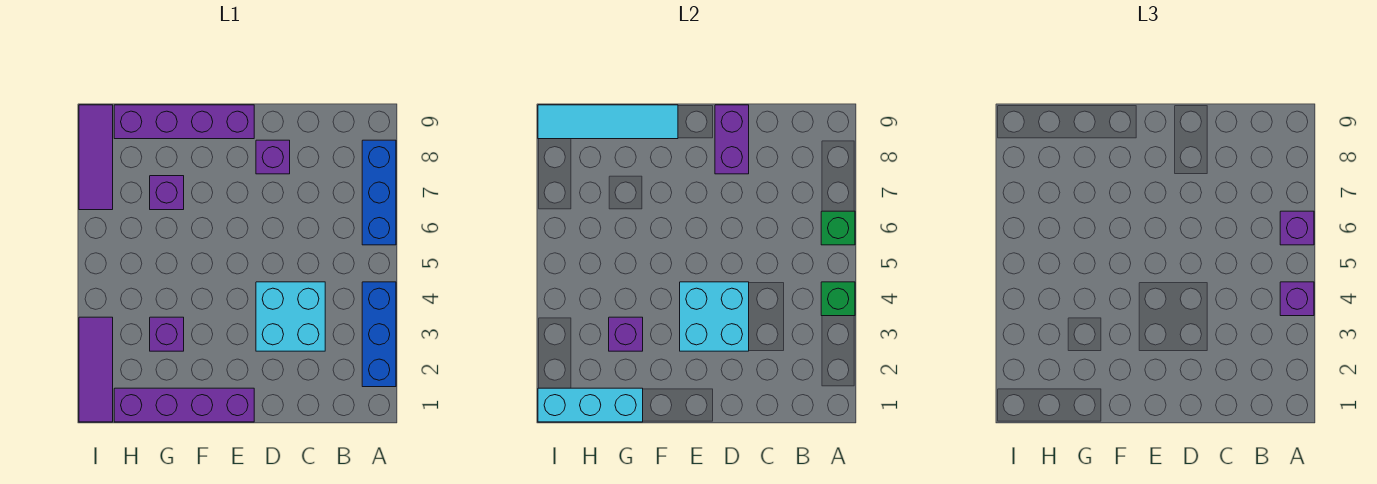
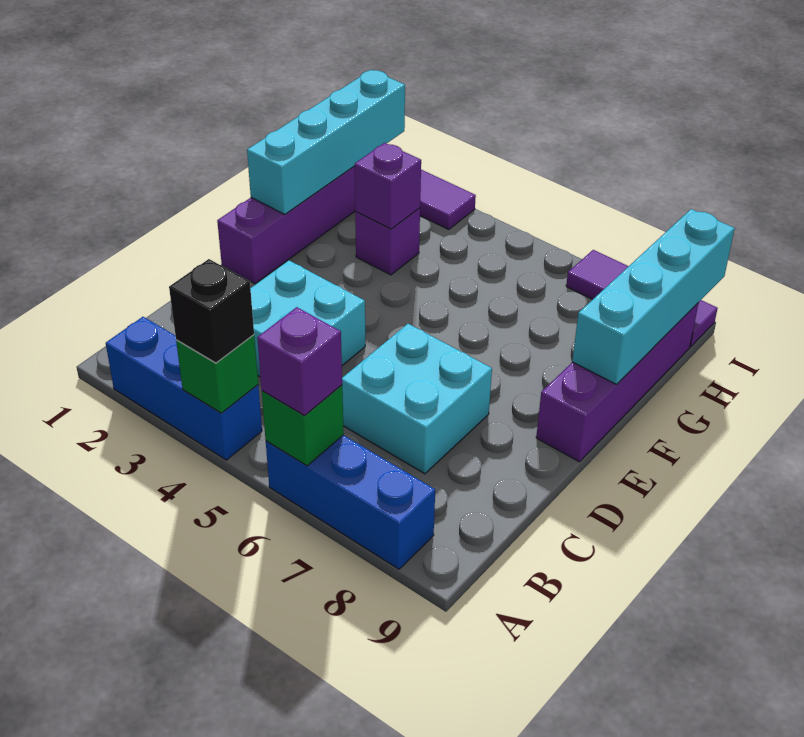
purple 1x1 brick [1280,282,1314,316] -> black 1x1 brick [169,259,254,363]
cyan 2x2 brick [680,282,749,351] -> cyan 2x2 brick moved to [342,324,492,474]
purple 1x1 brick [256,140,290,174] -> none
purple 1x2 brick [715,105,749,174] -> none
cyan 1x4 tile [538,105,678,139] -> cyan 1x4 brick [572,209,735,384]
cyan 1x3 brick [538,388,643,422] -> cyan 1x4 brick [247,70,405,214]
purple 1x1 brick [150,176,184,210] -> none

